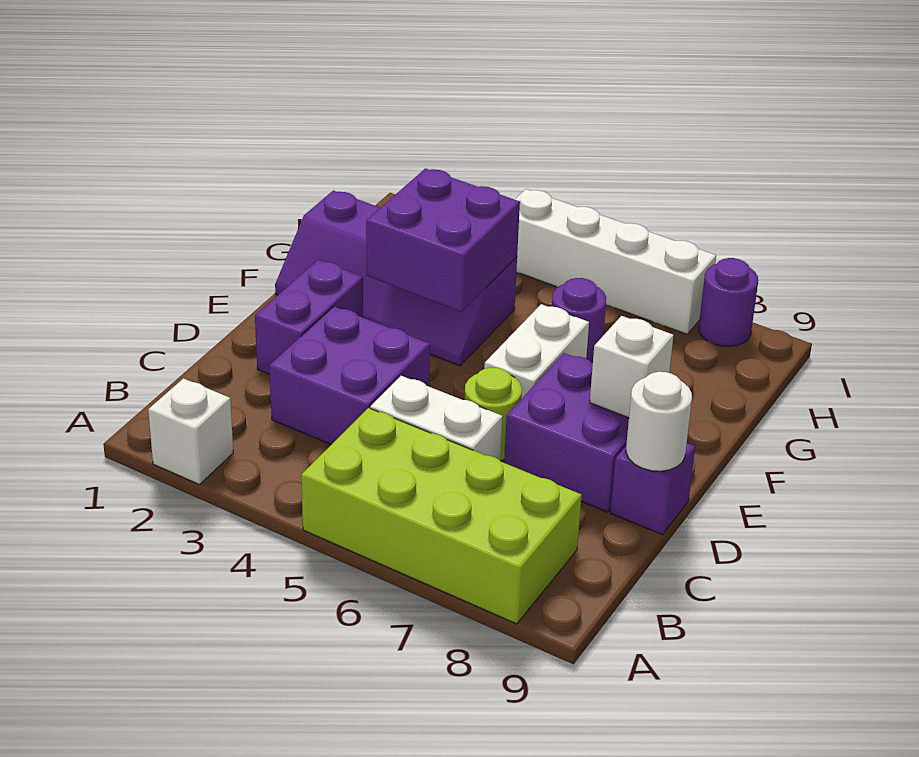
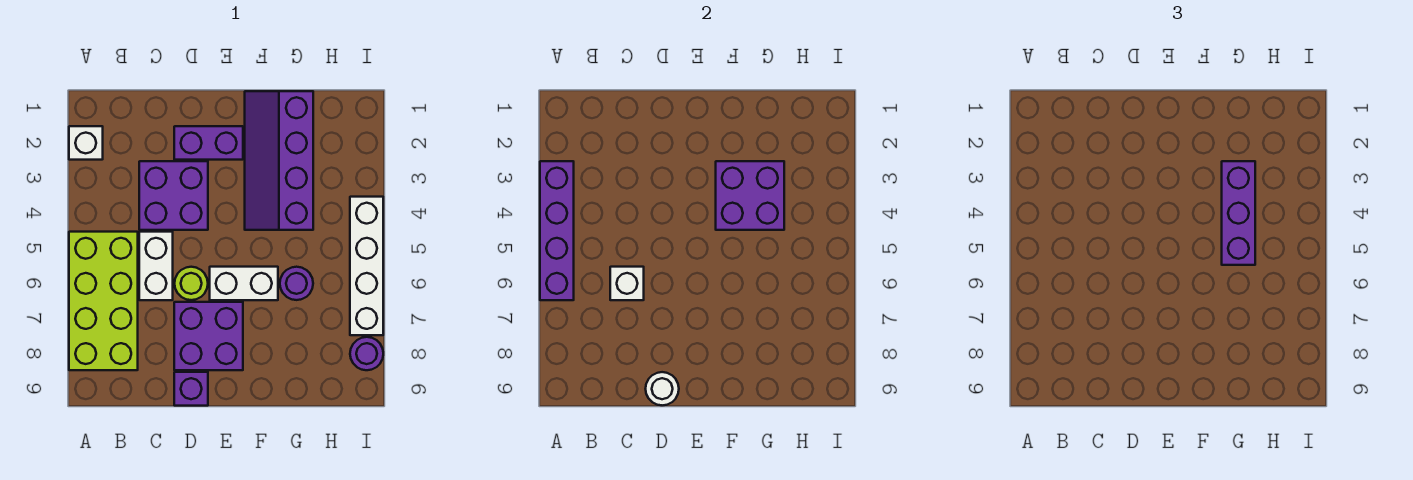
none -> purple 1x4 brick [540,161,574,300]
white 1x1 brick [590,316,673,418] -> white 1x1 brick moved to [610,267,644,300]
none -> purple 1x3 brick [1222,161,1255,265]

